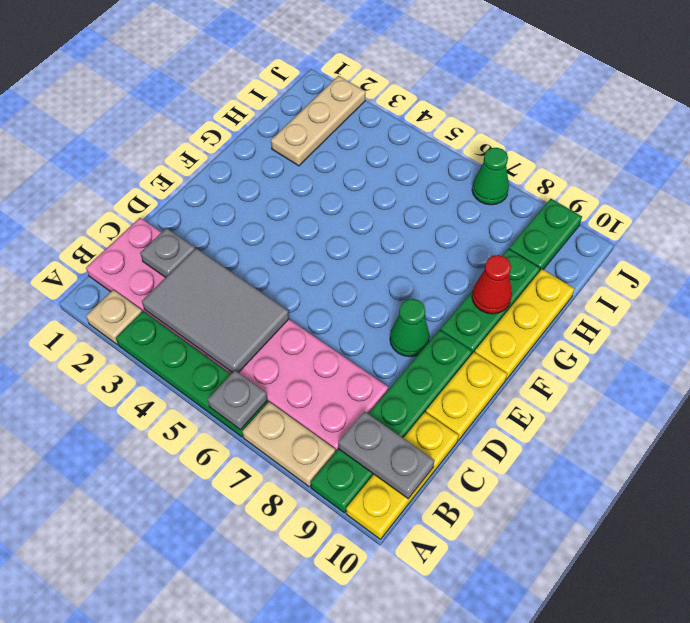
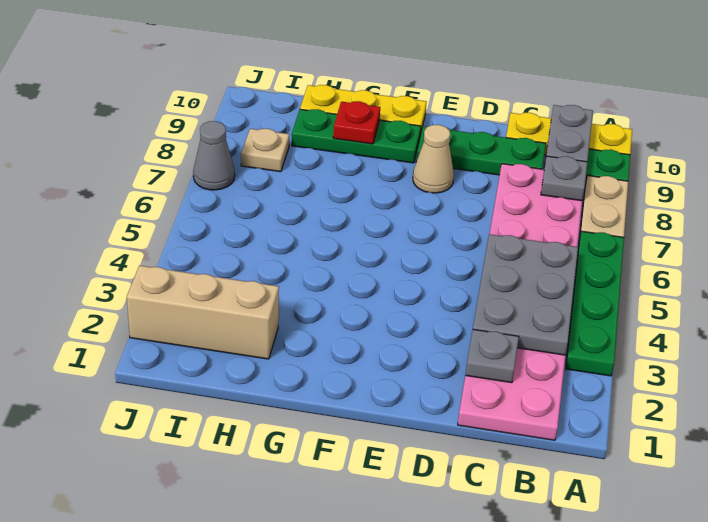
tan 1x1 plate [86,290,142,344] -> tan 1x1 plate moved to [241,129,289,172]
grey 1x1 plate [208,370,267,430] -> grey 1x1 plate moved to [541,156,587,201]
grey 2x3 tile [142,248,289,373] -> grey 2x3 plate [473,234,578,355]
yellow 1x2 plate [426,352,507,440] -> none
green 1x1 cone [390,299,429,357] -> tan 1x1 cone [413,125,454,193]
red 1x1 cone [472,255,512,314] -> red 1x1 plate [333,101,380,144]
tan 1x3 plate [271,76,366,166] -> tan 1x3 brick [127,266,279,359]
green 1x2 plate [509,199,582,272] -> none
green 1x1 cone [472,148,509,205] -> grey 1x1 cone [193,121,235,190]

